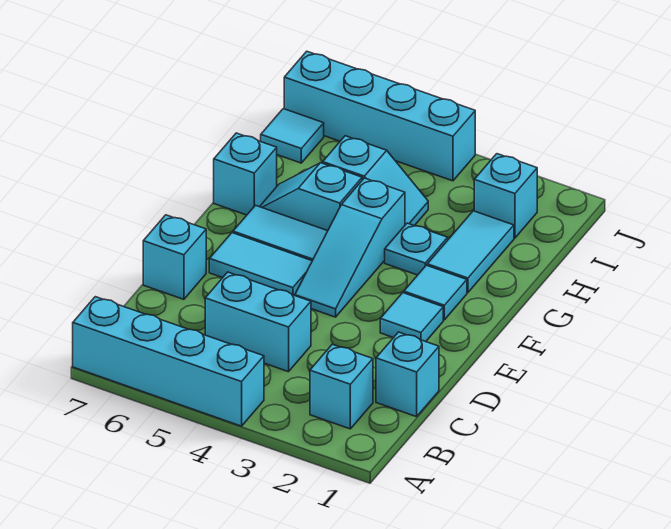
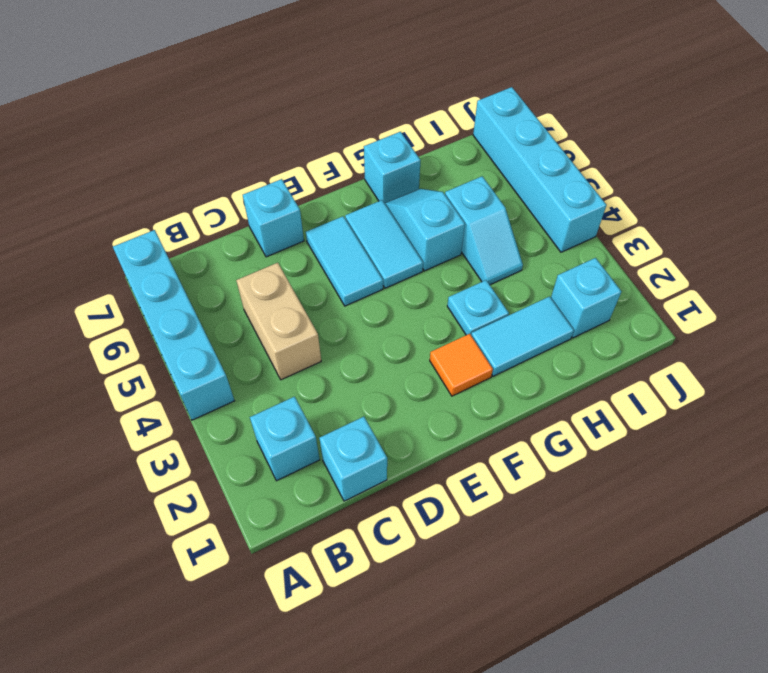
cyan 1x2 brick [205,272,311,372] -> tan 1x2 brick [236,263,321,380]
cyan 1x1 tile [380,293,443,342] -> none
cyan 1x3 slope [295,178,405,317] -> none
cyan 1x1 tile [404,265,467,320] -> orange 1x1 tile [430,334,493,396]
cyan 1x1 tile [261,109,324,163] -> none

